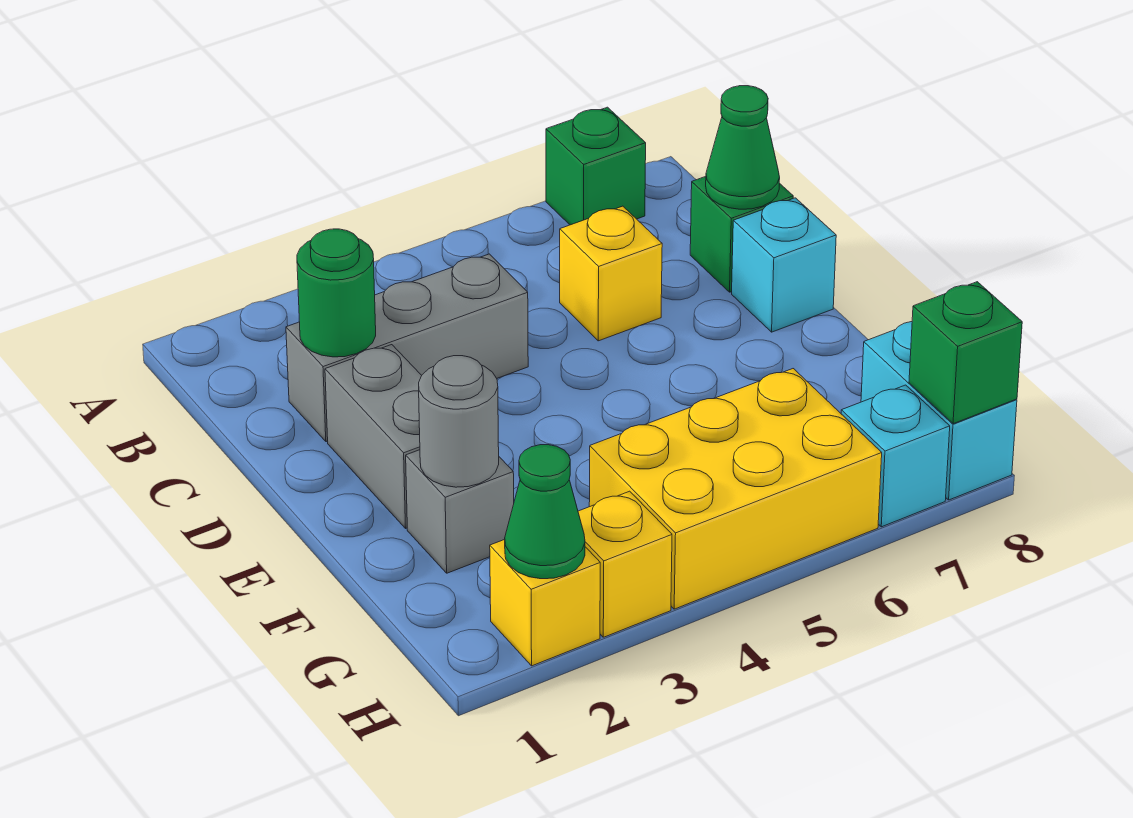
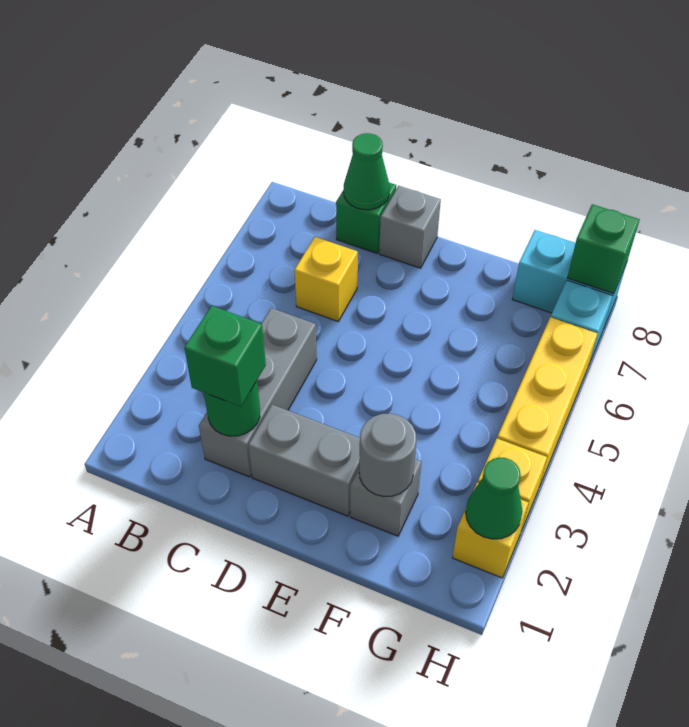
green 1x1 brick [546,107,646,225] -> green 1x1 brick moved to [184,306,266,407]
cyan 1x1 brick [732,198,836,332] -> grey 1x1 brick [379,186,441,268]
yellow 2x3 brick [589,369,882,609] -> yellow 1x3 brick [497,317,598,485]

